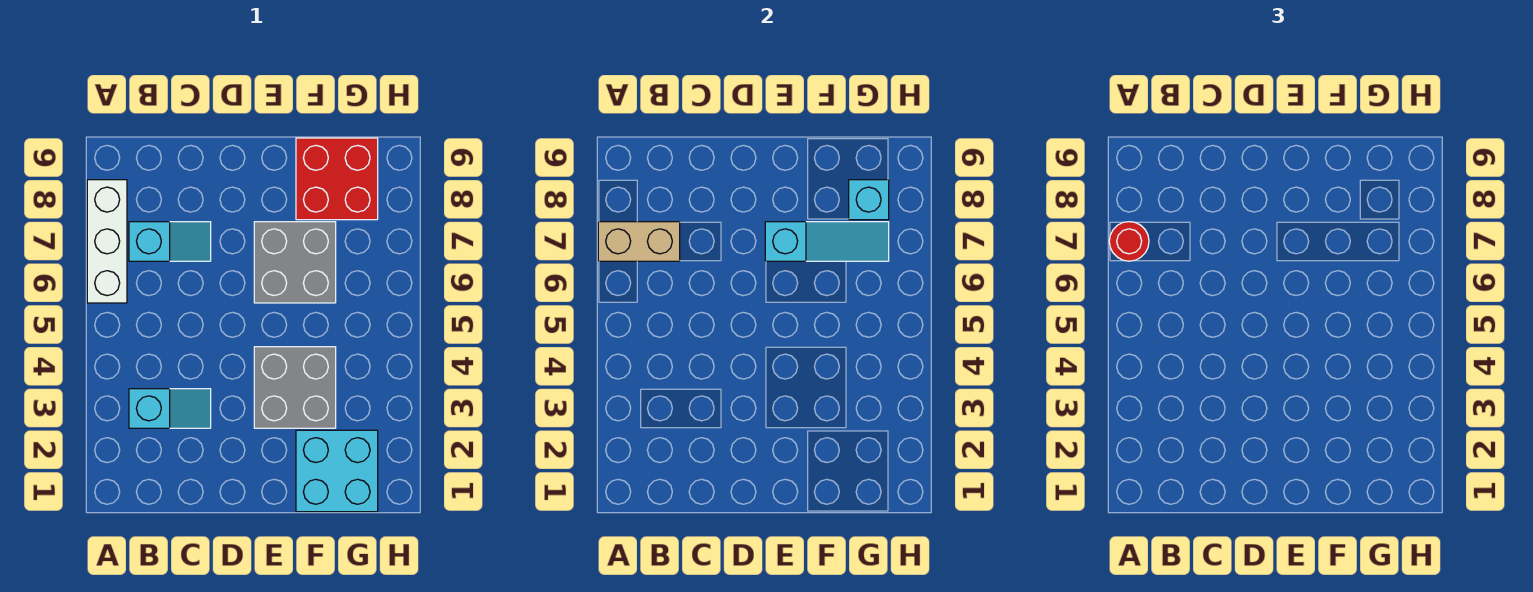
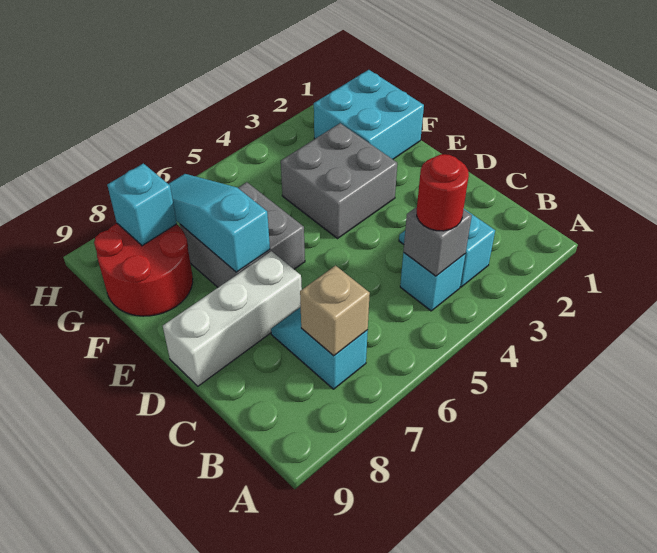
white 1x3 brick [87,180,127,303] -> white 1x3 brick moved to [163,251,302,386]
tan 1x2 brick [598,222,680,261] -> tan 1x1 brick [300,266,370,356]
red 1x1 round brick [1109,222,1149,261] -> red 1x1 round brick moved to [417,154,469,231]
none -> cyan 1x1 brick [400,253,465,311]
none -> grey 1x1 brick [403,207,472,276]
red 2x2 brick [296,138,378,220] -> red 2x2 round brick [94,223,193,316]

